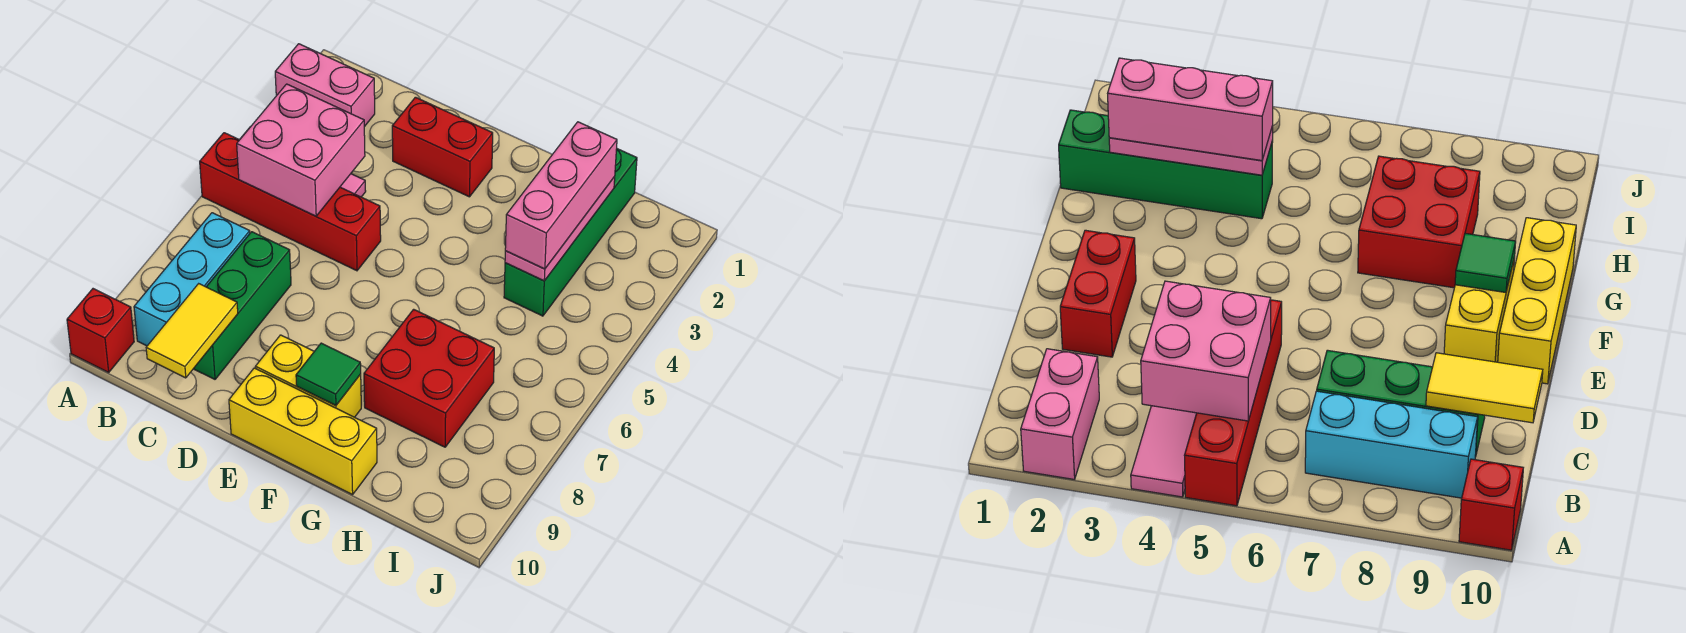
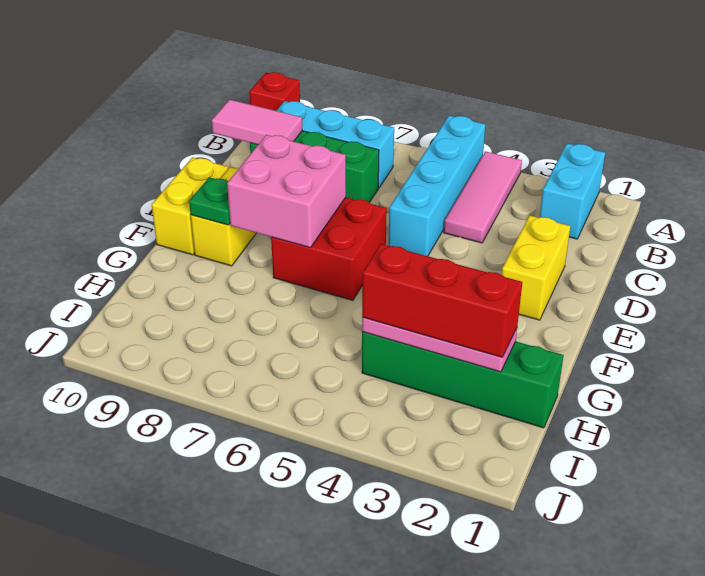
pink 1x2 brick [275,44,375,127] -> cyan 1x2 brick [540,143,605,239]
red 1x4 brick [200,133,381,271] -> cyan 1x4 brick [388,116,485,256]
pink 2x2 brick [237,84,365,216] -> pink 2x2 brick moved to [227,135,346,248]
yellow 1x2 tile [146,284,238,378] -> pink 1x2 tile [212,100,302,145]
red 1x2 brick [392,97,493,197] -> yellow 1x2 brick [502,216,570,320]
yellow 1x3 brick [229,368,377,495] -> yellow 1x2 brick [152,157,228,255]
green 1x1 tile [296,343,361,406] -> green 1x1 plate [189,177,230,225]
red 2x2 brick [364,309,494,447] -> red 2x2 brick moved to [271,197,387,300]
pink 1x3 brick [505,122,617,269] -> red 1x3 brick [362,244,522,357]

